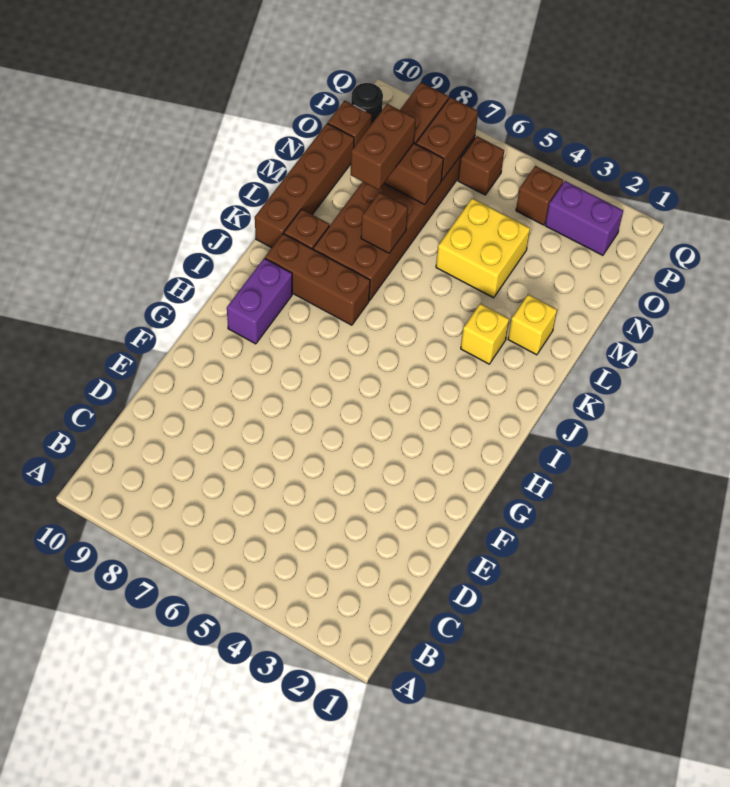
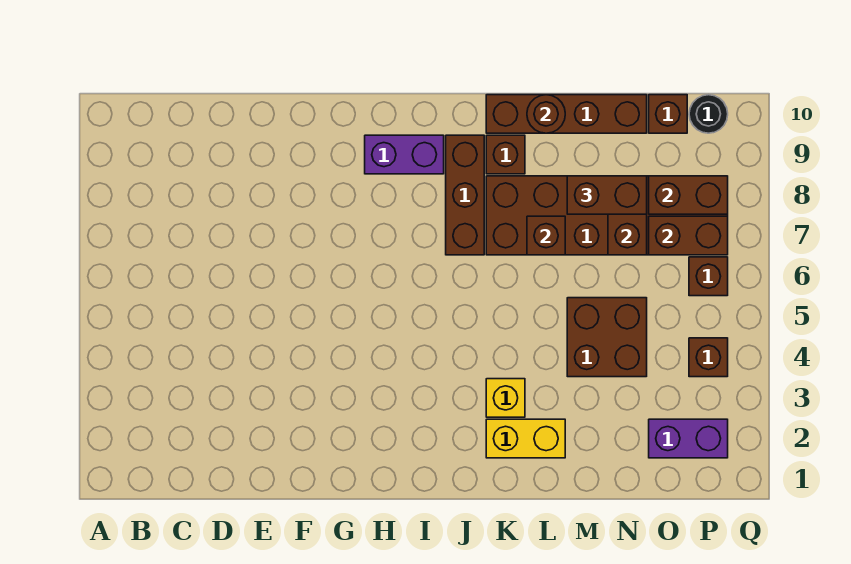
yellow 1x1 brick [508,294,557,355] -> yellow 1x2 brick [486,419,565,458]
none -> brown 1x1 round brick [527,95,565,133]
yellow 2x2 brick [436,198,530,298] -> brown 2x2 brick [567,298,647,377]
purple 1x2 brick [545,181,623,255] -> purple 1x2 brick turned to [649,419,728,458]

